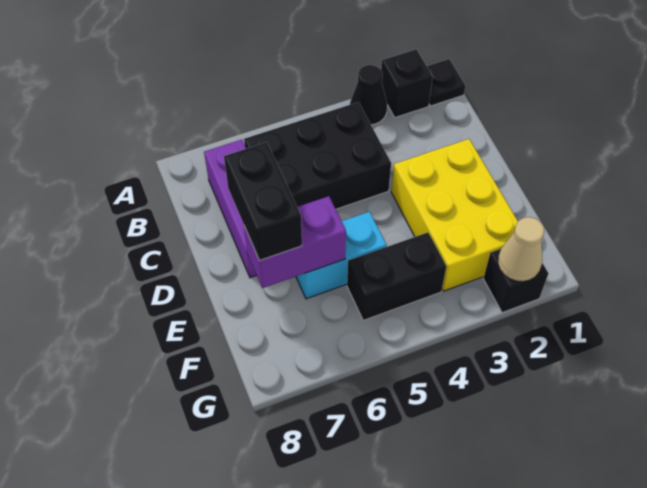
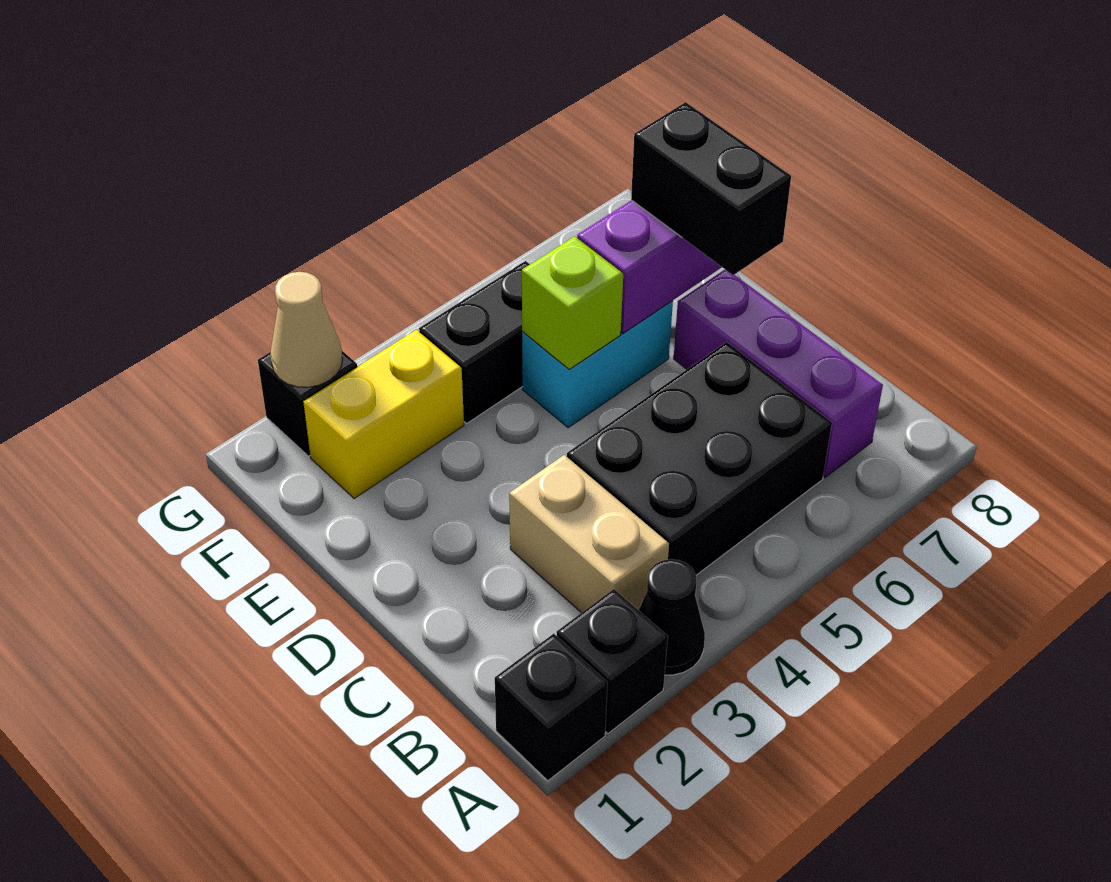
black 1x1 plate [427,59,465,106] -> black 1x1 brick [495,634,608,781]
none -> tan 1x2 brick [509,455,669,613]
yellow 2x3 brick [391,139,518,291] -> yellow 1x2 brick [303,330,464,499]
none -> lime 1x1 brick [522,236,623,369]

